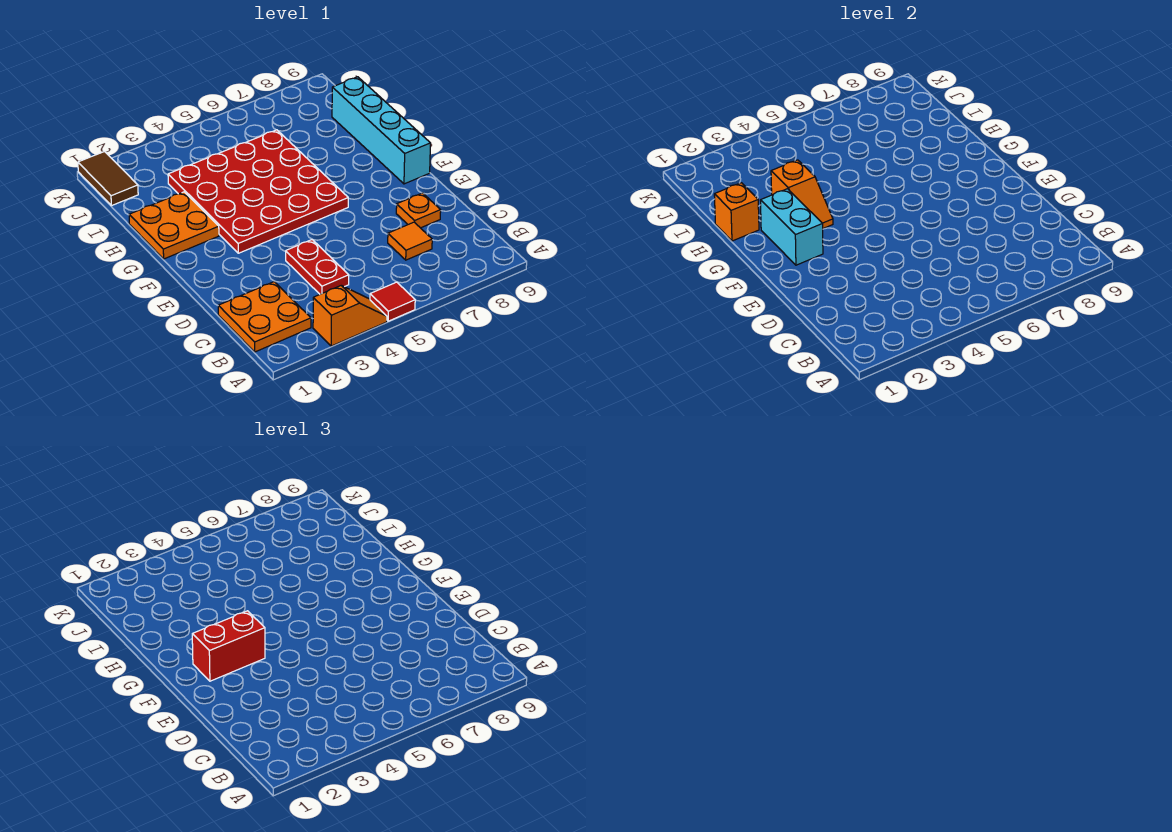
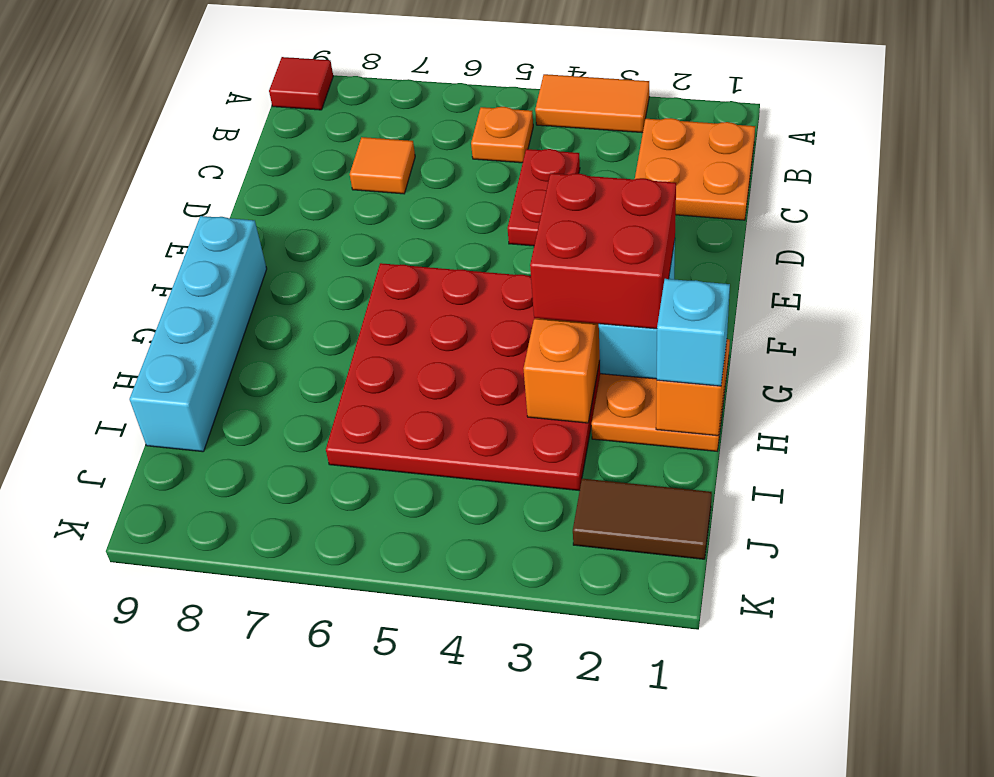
orange 1x2 slope [313,286,387,346] -> orange 1x2 tile [535,74,649,133]
red 1x1 tile [370,282,415,321] -> red 1x1 tile moved to [269,57,333,110]
orange 1x1 plate [396,193,441,228] -> orange 1x1 plate moved to [471,107,533,163]
red 1x2 brick [192,611,265,681] -> red 2x2 brick [530,173,676,329]
none -> cyan 1x1 brick [657,279,730,386]
brown 1x2 tile [78,152,138,206] -> brown 1x2 tile turned to [573,479,712,559]

